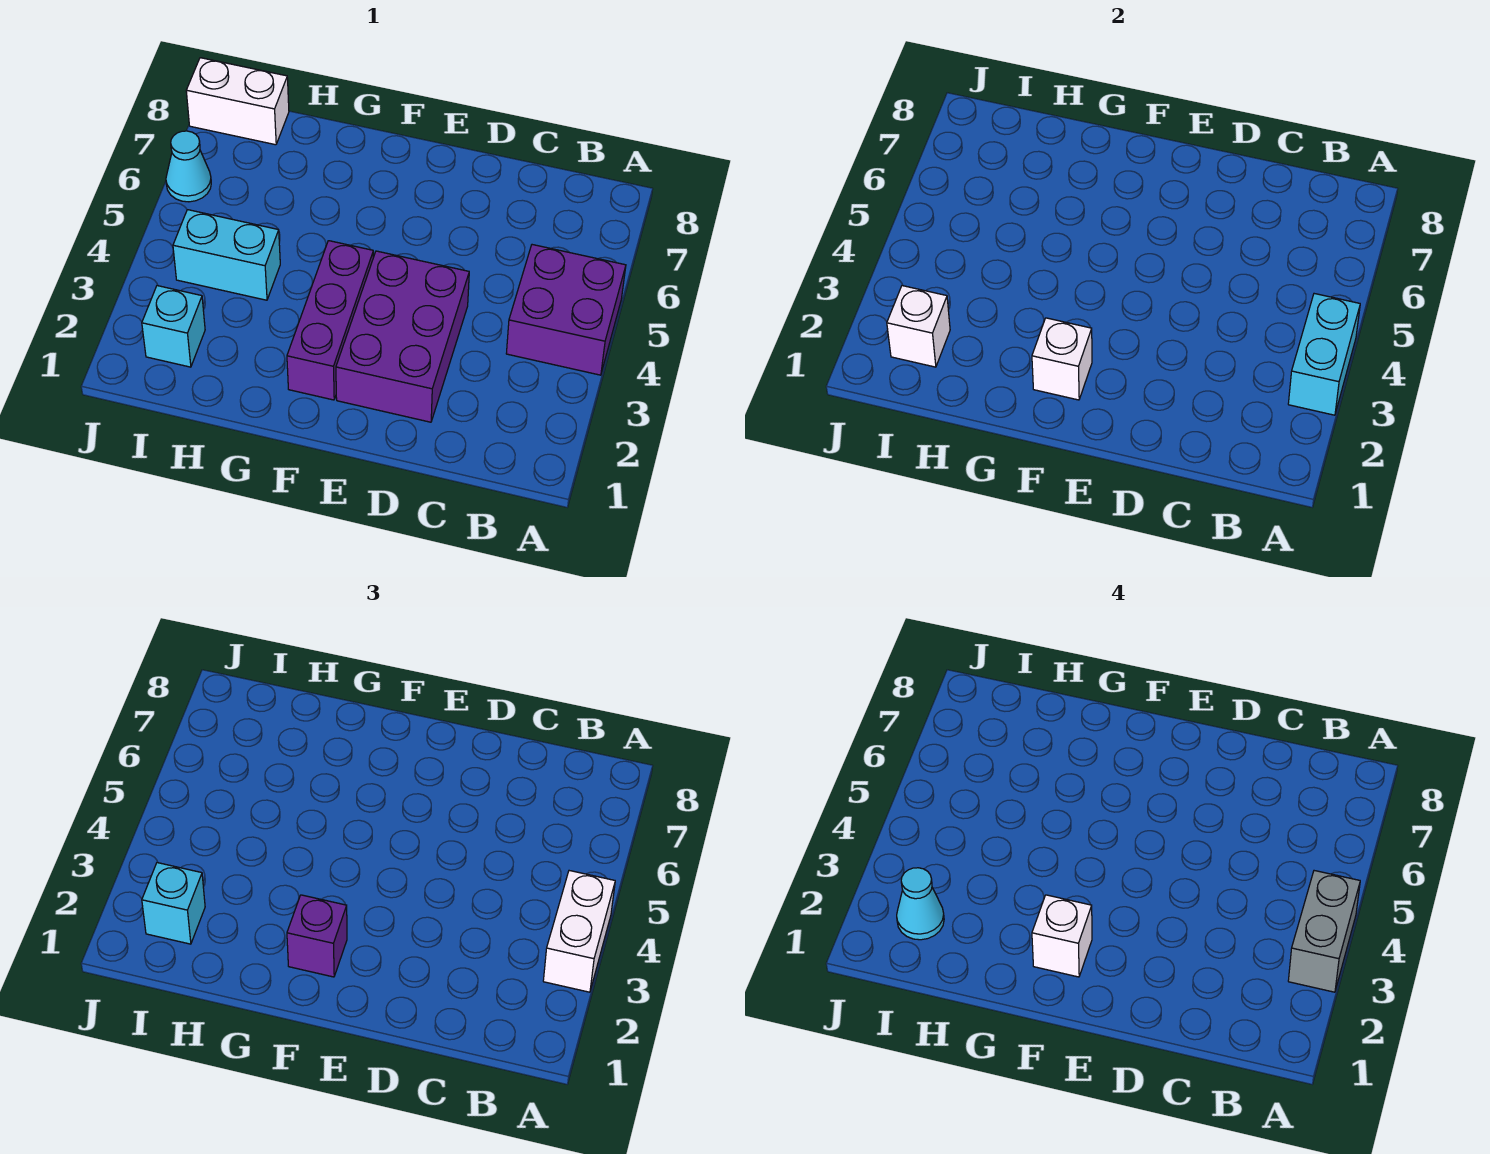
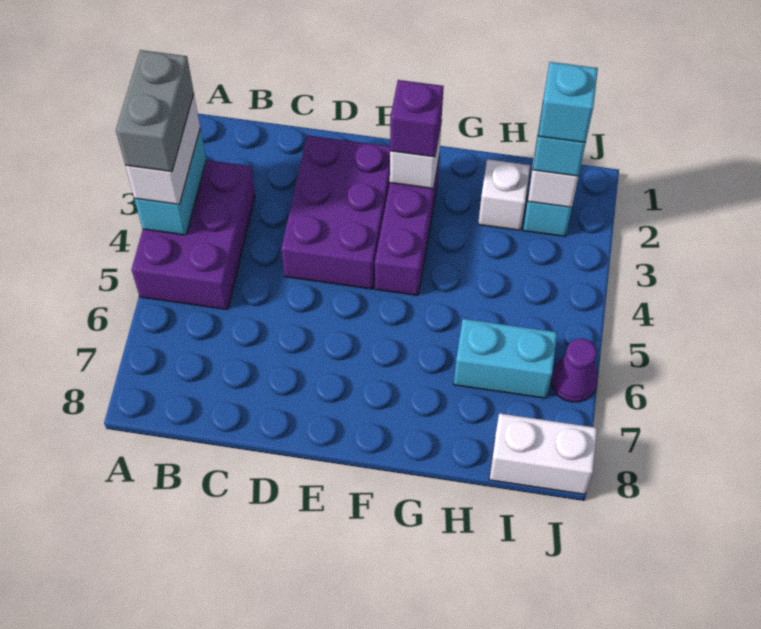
purple 2x2 brick [506,245,626,375] -> purple 2x3 brick [132,160,255,310]
white 1x1 brick [1032,895,1092,977] -> white 1x1 brick moved to [478,159,530,230]
cyan 1x2 brick [173,210,280,300] -> cyan 1x2 brick moved to [454,319,557,398]
cyan 1x1 cone [897,868,944,940] -> cyan 1x1 brick [538,62,598,143]
cyan 1x1 cone [166,131,211,202] -> purple 1x1 cone [551,338,598,402]

